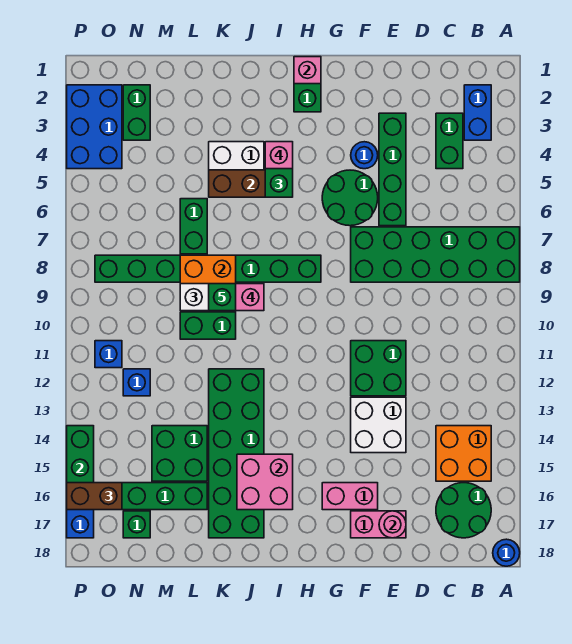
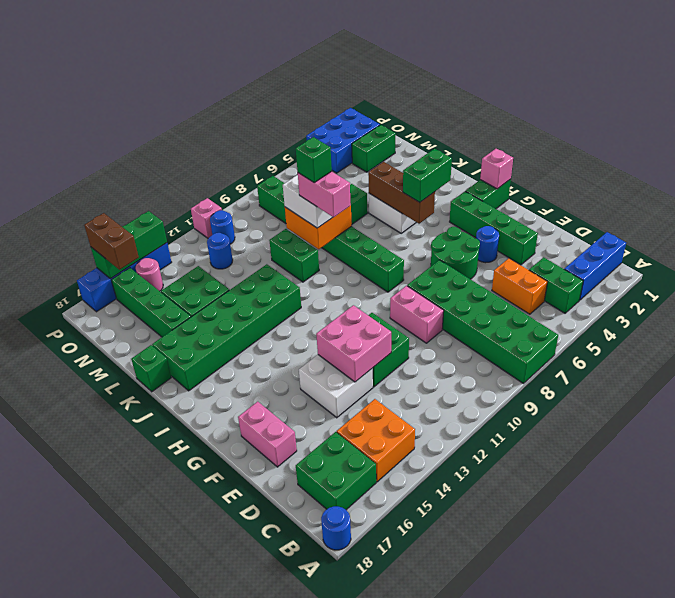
blue 1x2 brick [464,85,491,140] -> blue 1x3 brick [564,232,626,300]
green 2x2 round brick [436,483,491,538] -> green 2x2 brick [296,432,376,510]
green 1x2 brick [436,113,463,169] -> green 1x2 brick turned to [529,257,583,313]
none -> orange 1x2 brick [492,258,548,314]
green 1x4 brick [379,113,406,226] -> green 1x4 brick turned to [450,191,538,265]
pink 1x1 round brick [379,511,406,538] -> pink 1x1 round brick moved to [136,258,163,291]
pink 1x2 brick [322,483,378,510] -> pink 1x2 brick moved to [390,286,444,343]
pink 1x1 brick [265,142,293,169] -> pink 1x1 brick moved to [191,198,222,238]
pink 2x2 brick [237,454,293,510] -> pink 2x2 brick moved to [316,305,391,382]
blue 1x1 brick [123,369,150,396] -> blue 1x1 round brick [207,233,233,269]
green 1x1 brick [123,511,150,538] -> green 1x1 brick moved to [131,345,171,392]
blue 1x1 brick [95,341,122,368] -> blue 1x1 round brick [210,210,235,244]

